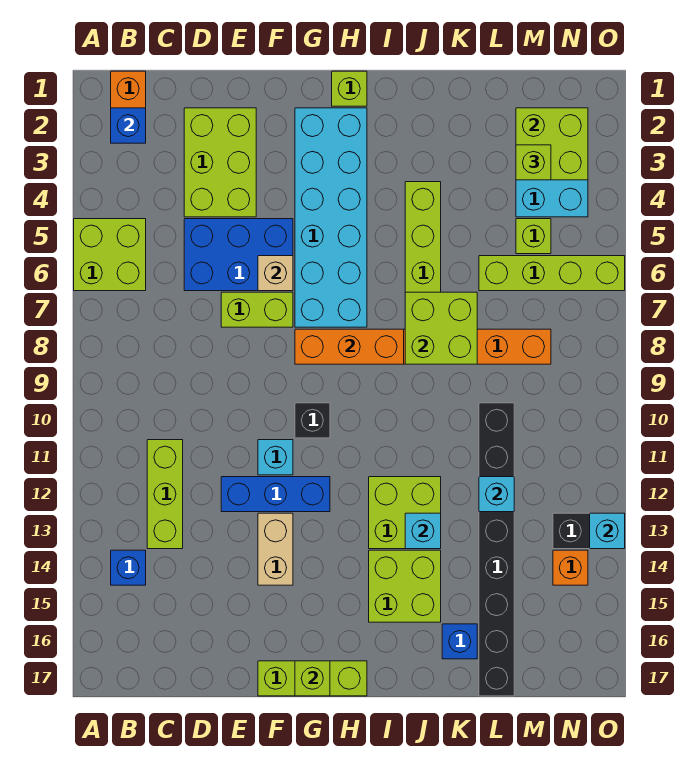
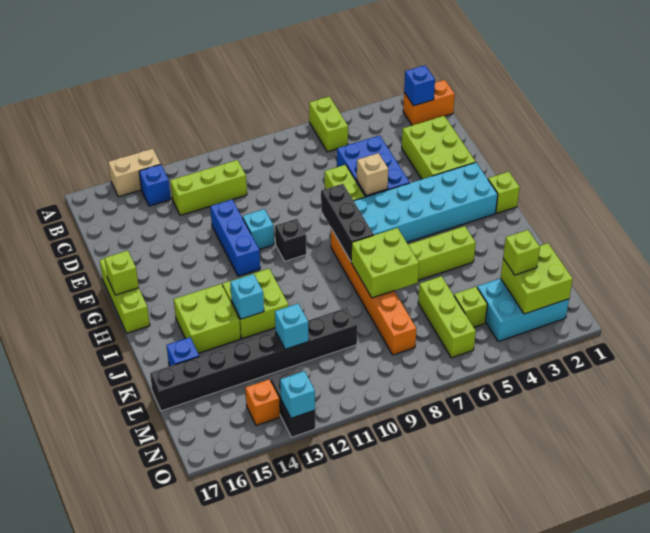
lime 2x2 brick [74,219,146,291] -> lime 1x2 brick [309,96,348,152]
lime 2x3 brick [184,108,256,217] -> lime 2x3 brick turned to [402,116,475,179]
tan 1x2 brick [258,513,293,585] -> tan 1x2 brick moved to [108,149,160,197]
orange 1x3 brick [295,329,404,364] -> black 1x3 brick [321,184,374,261]
lime 1x4 brick [479,256,625,291] -> lime 1x3 brick [418,276,476,358]

